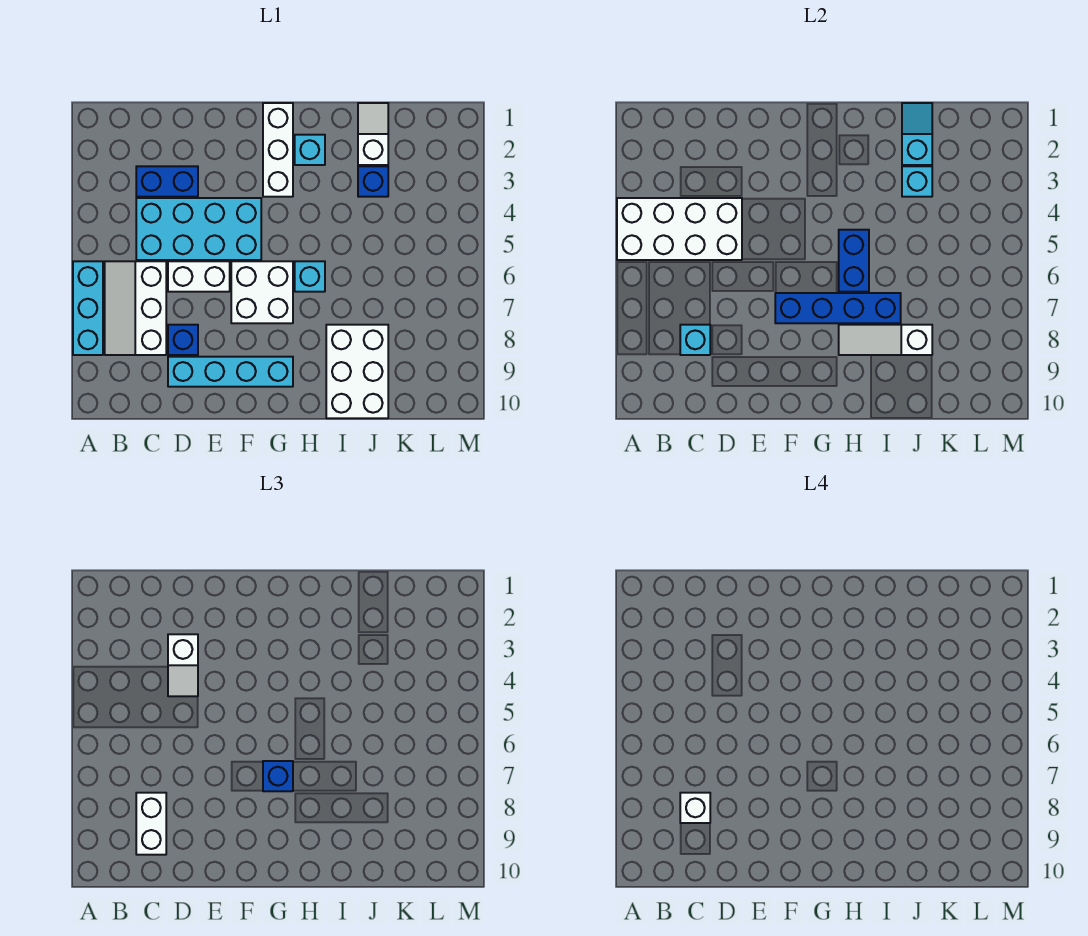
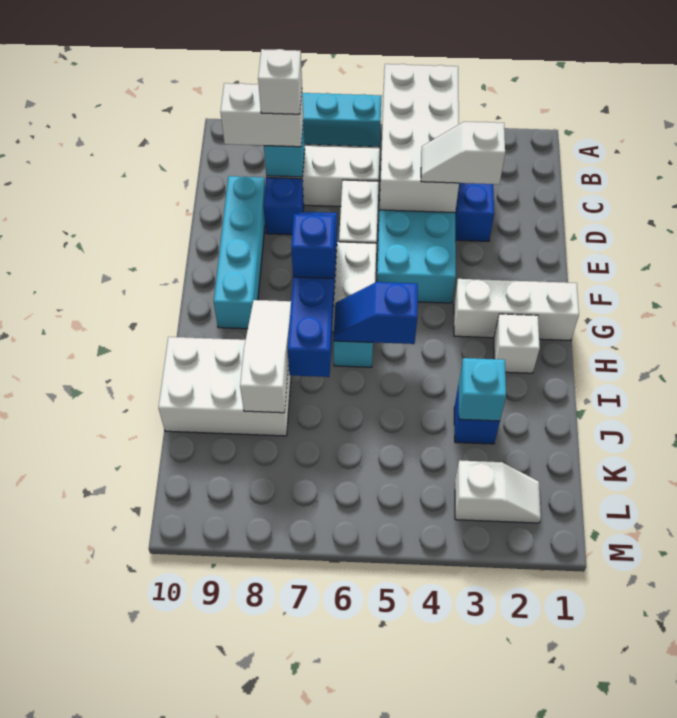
cyan 1x1 brick [295,135,325,165] -> white 1x1 brick [494,314,540,373]
blue 1x2 brick [839,230,869,292] -> blue 1x2 slope [334,282,418,344]
white 1x2 slope [358,103,388,165] -> white 1x2 slope moved to [455,460,541,523]
cyan 1x2 slope [902,103,932,165] -> none

